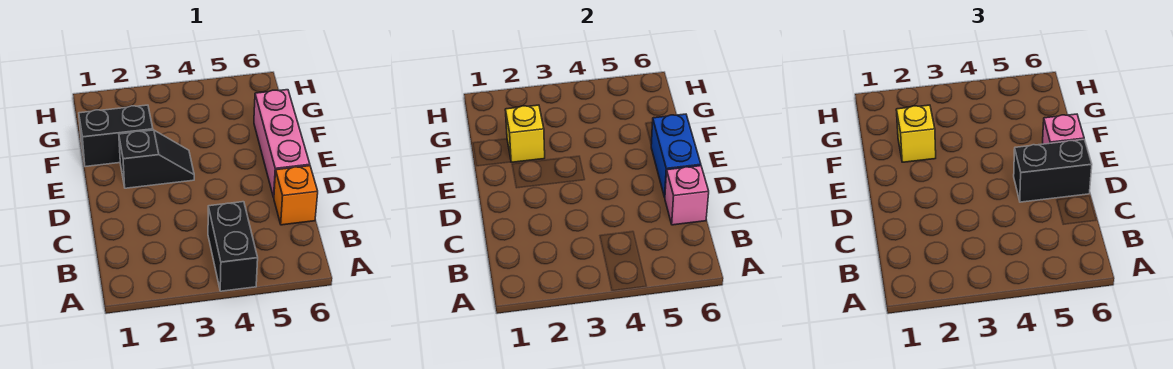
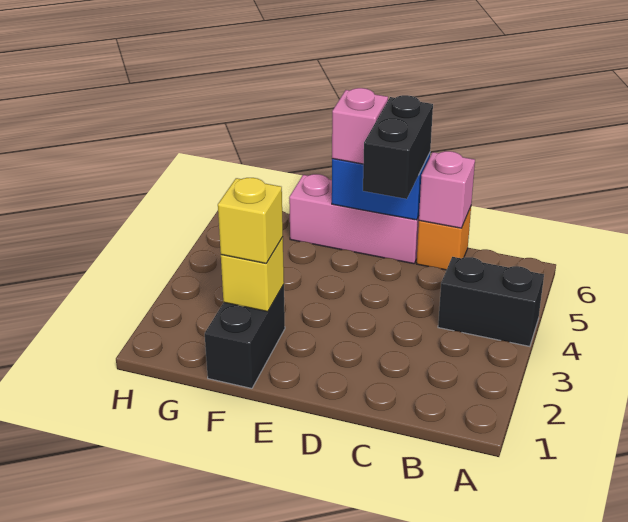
black 1x2 slope [119,130,194,188] -> none

